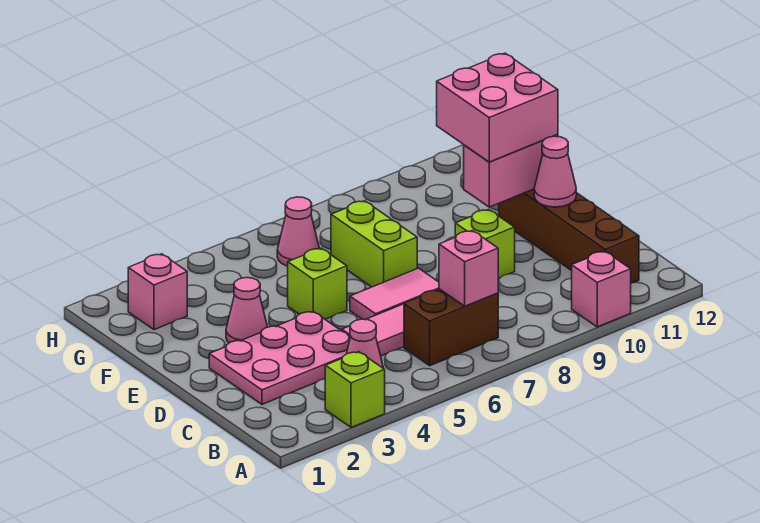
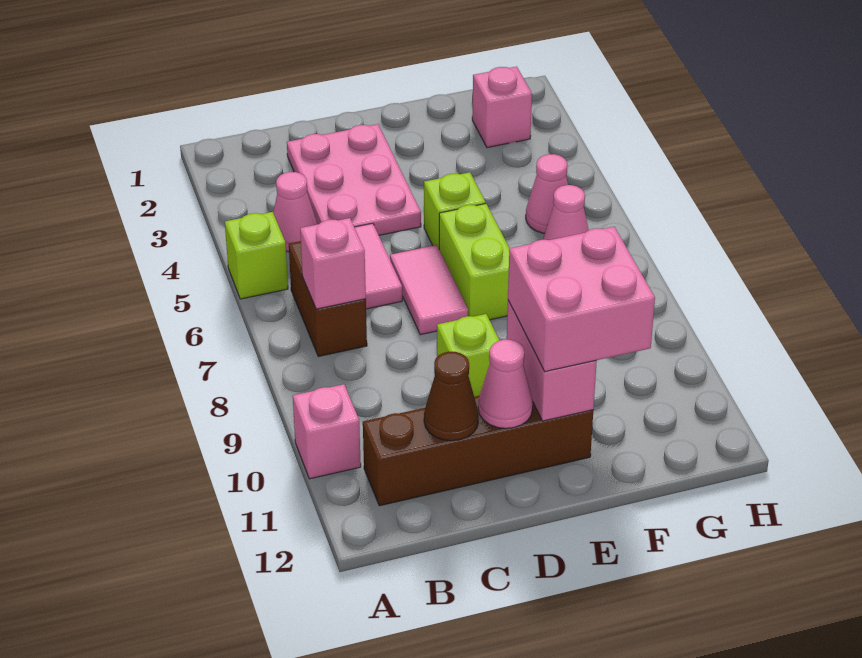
lime 1x1 brick [325,352,385,428] -> lime 1x1 brick moved to [225,212,288,299]
none -> brown 1x1 cone [424,352,479,441]
pink 1x1 cone [226,278,267,343] -> pink 1x1 cone moved to [526,154,568,233]
lime 1x2 brick [331,201,417,287] -> lime 1x2 brick turned to [439,204,510,320]

